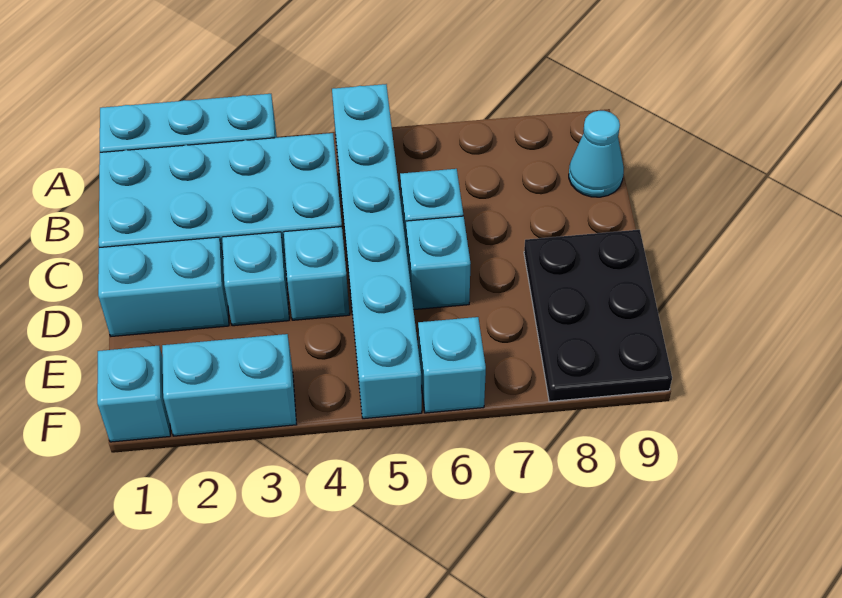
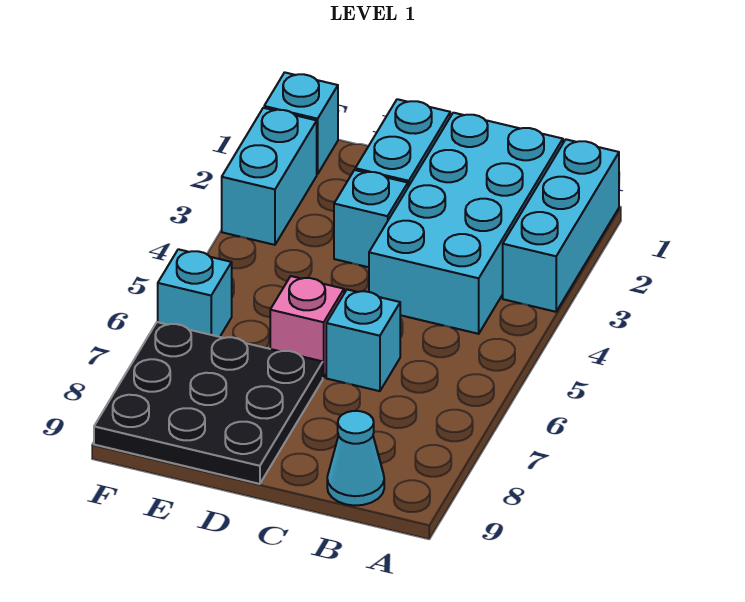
cyan 1x6 brick [332,84,422,419] -> none
cyan 1x1 brick [284,227,350,320] -> none
cyan 1x1 brick [406,216,471,310] -> pink 1x1 brick [270,276,344,378]
black 2x3 plate [524,230,672,402] -> black 3x3 plate [94,322,323,484]

